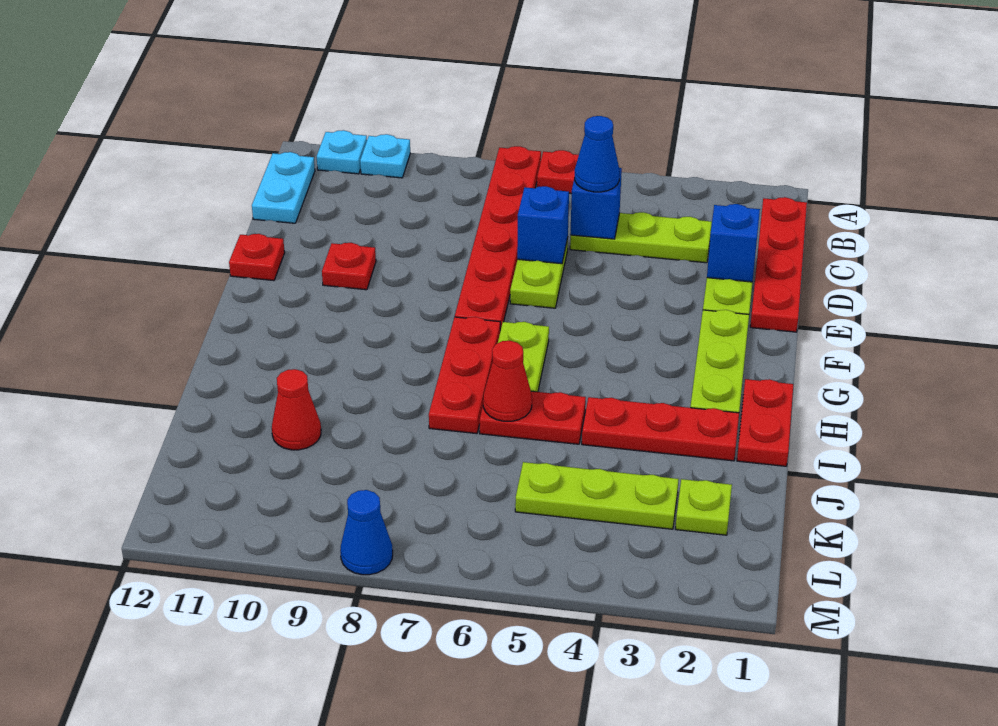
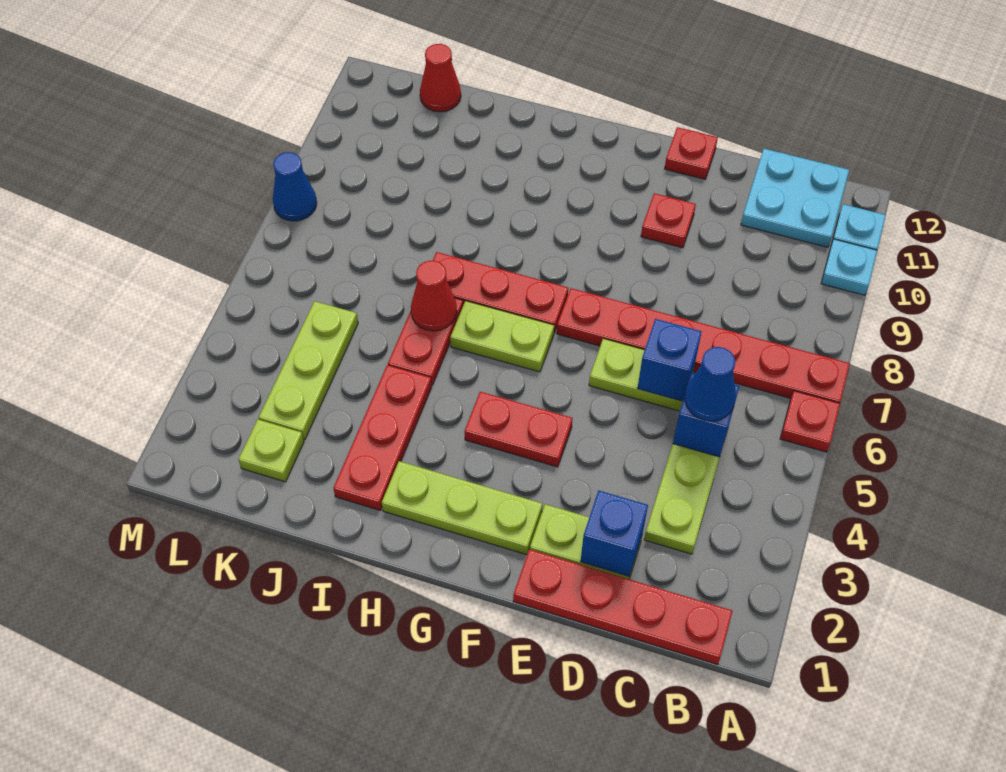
cyan 1x2 plate [252,152,315,223] -> cyan 2x2 plate [741,149,849,247]
red 1x2 plate [737,379,793,466] -> red 1x2 plate moved to [465,392,573,467]
red 1x1 cone [272,369,321,450] -> red 1x1 cone moved to [420,44,461,112]

